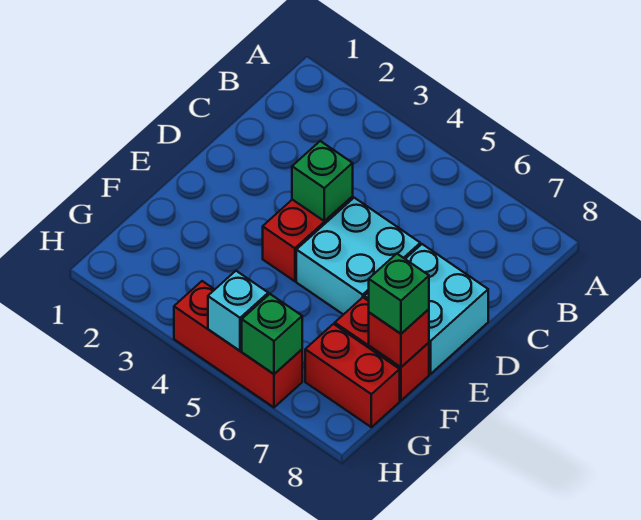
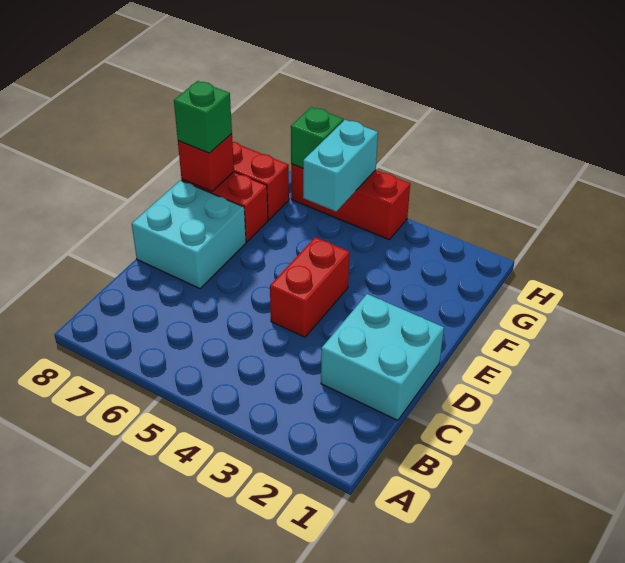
green 1x1 brick [292,141,353,221] -> none
cyan 2x2 brick [296,198,420,315] -> cyan 2x2 brick moved to [321,294,444,420]
cyan 1x1 brick [208,271,268,351] -> cyan 1x2 brick [303,120,378,211]

